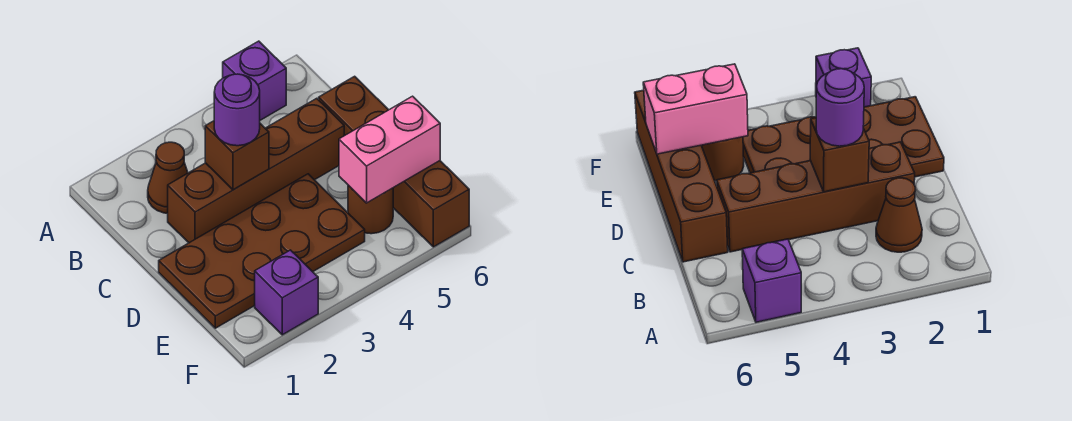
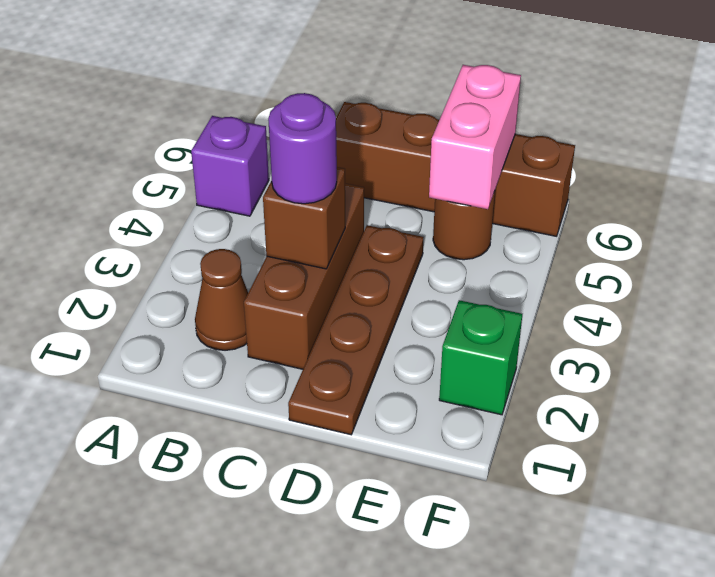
brown 1x4 brick [168,98,344,243] -> brown 1x3 brick [244,184,364,369]
brown 2x4 plate [159,174,365,328] -> brown 1x4 plate [288,225,424,435]
purple 1x1 brick [255,250,318,335] -> green 1x1 brick [439,300,522,415]

